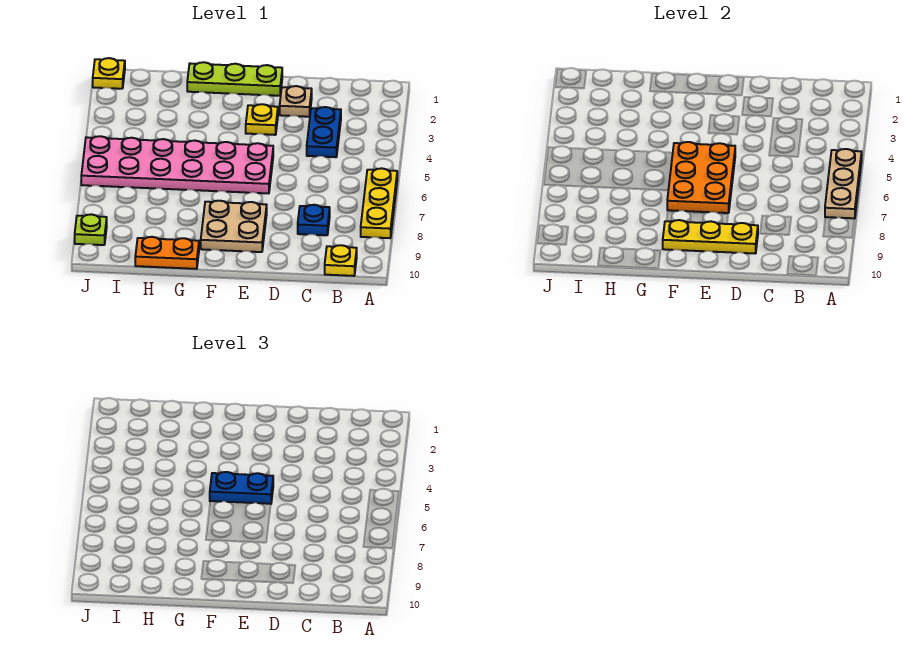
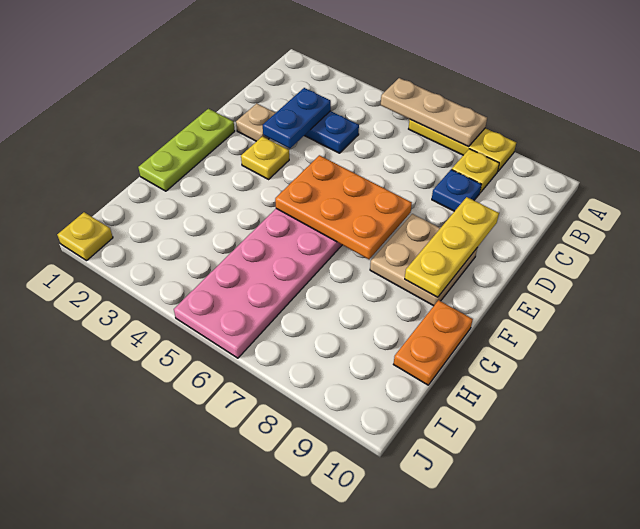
yellow 1x1 plate [325,245,357,276] -> yellow 1x1 plate moved to [452,149,499,193]
blue 1x2 plate [210,472,273,504] -> blue 1x2 plate moved to [263,88,331,149]
lime 1x1 plate [75,214,107,245] -> none

